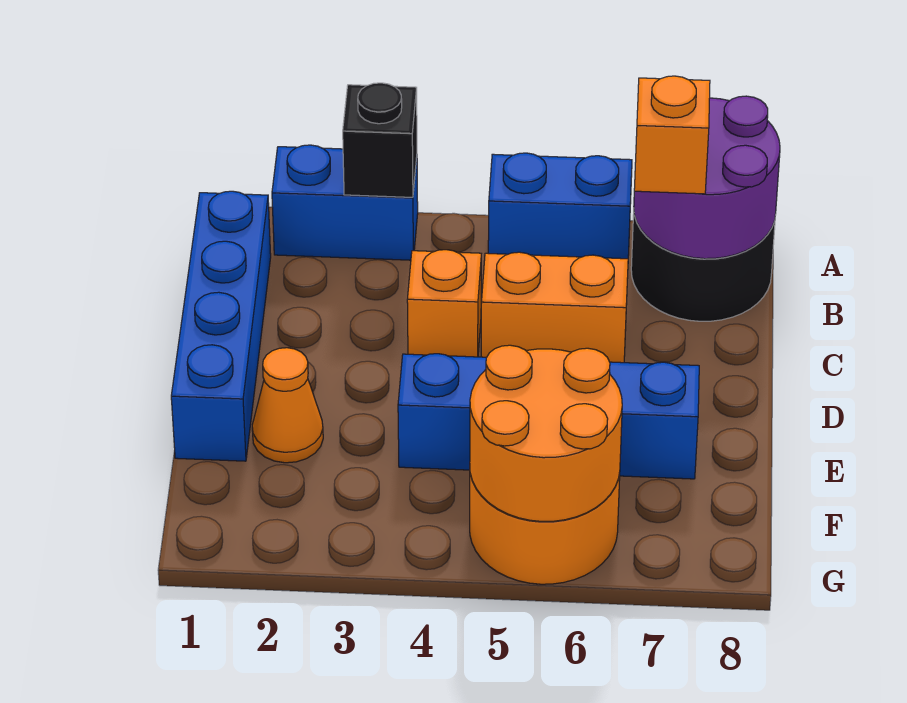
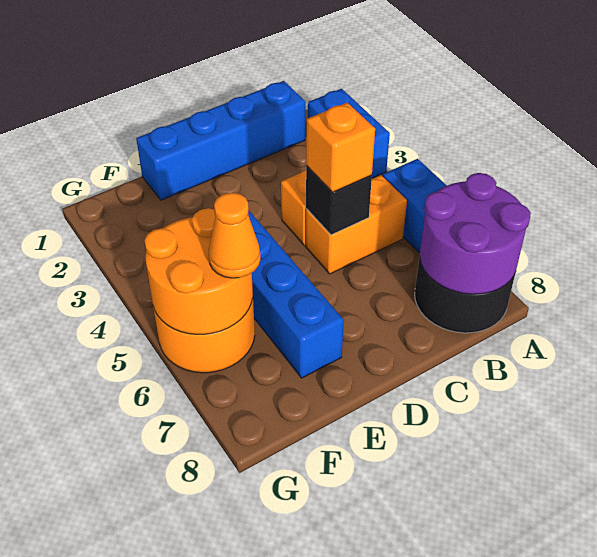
black 1x1 brick [343,83,417,197] -> black 1x1 brick moved to [306,166,372,235]
orange 1x1 brick [634,76,710,194] -> orange 1x1 brick moved to [306,103,375,192]
orange 1x2 brick [481,252,628,363] -> orange 1x2 brick turned to [306,175,407,274]
orange 1x1 cone [252,348,323,463] -> orange 1x1 cone moved to [209,192,261,278]

